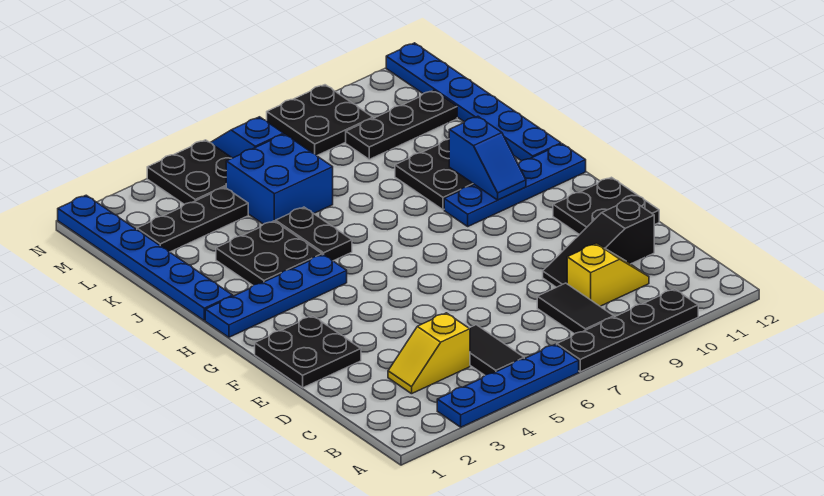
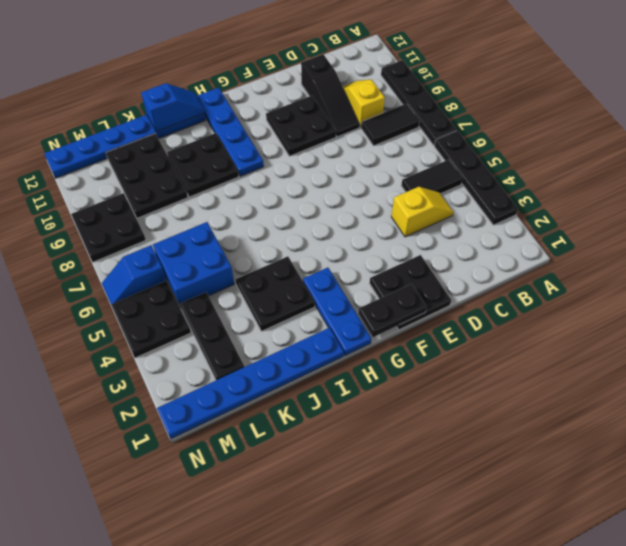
blue 1x4 plate [437,344,579,427] -> black 1x4 plate [434,131,518,225]
yellow 1x2 slope [388,313,470,394] -> yellow 1x2 slope turned to [391,187,453,237]
black 2x2 plate [553,177,659,235] -> black 2x2 plate moved to [266,96,336,156]
blue 1x4 plate [205,255,347,337] -> blue 1x3 plate [303,268,371,356]
blue 1x2 slope [449,116,526,200] -> blue 1x2 slope moved to [141,83,205,132]
black 1x2 plate [276,207,352,261] -> black 1x2 plate moved to [358,284,427,337]
black 1x3 plate [346,91,457,159] -> black 2x3 plate [106,134,188,218]

